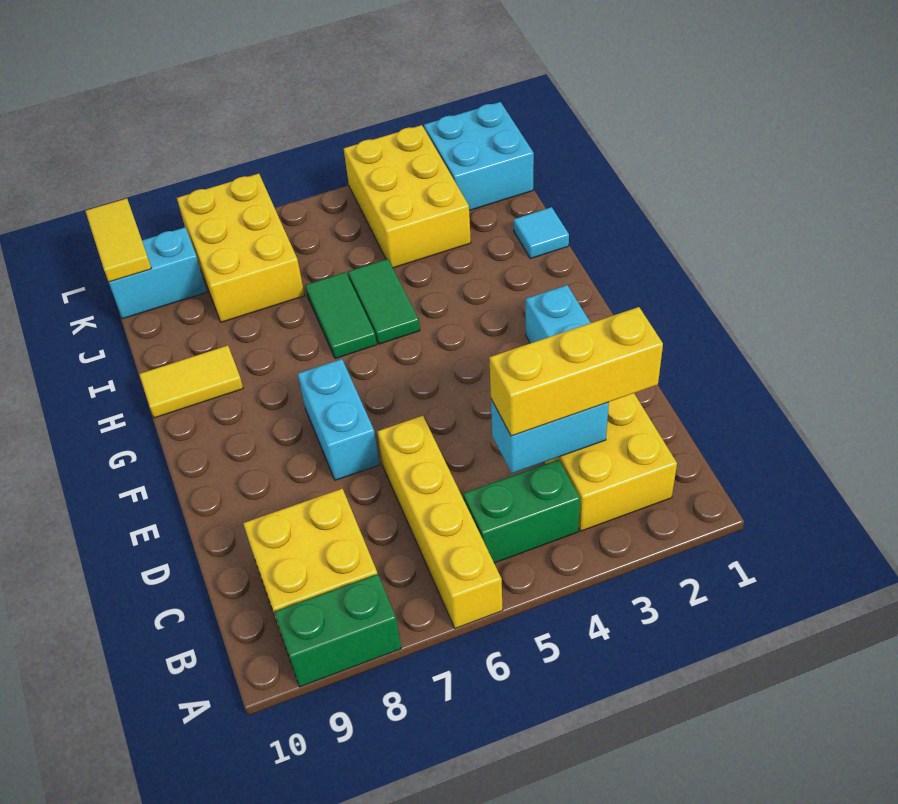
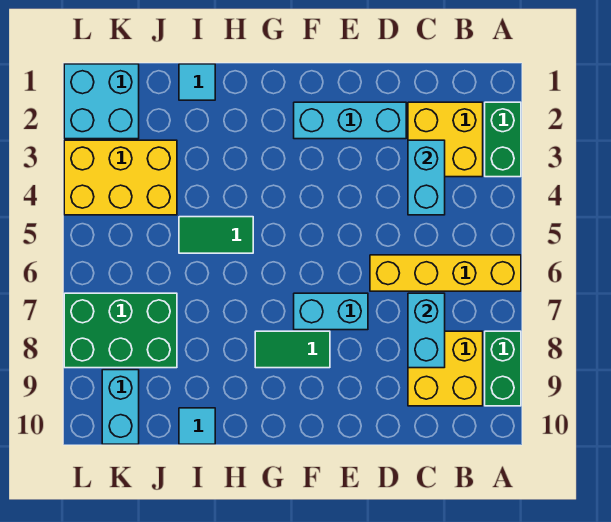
green 1x2 brick [463,460,580,563] -> green 1x2 brick moved to [485,102,521,177]
yellow 1x3 brick [489,307,663,436] -> none
none -> cyan 1x2 brick [408,293,445,368]
green 1x2 tile [305,272,377,359] -> green 1x2 tile moved to [255,331,330,368]
yellow 1x2 tile [139,346,243,418] -> none
none -> cyan 1x1 tile [179,408,215,444]
yellow 2x3 brick [177,174,305,322] -> green 2x3 brick [64,293,177,368]
yellow 1x2 tile [85,198,151,282] -> none

